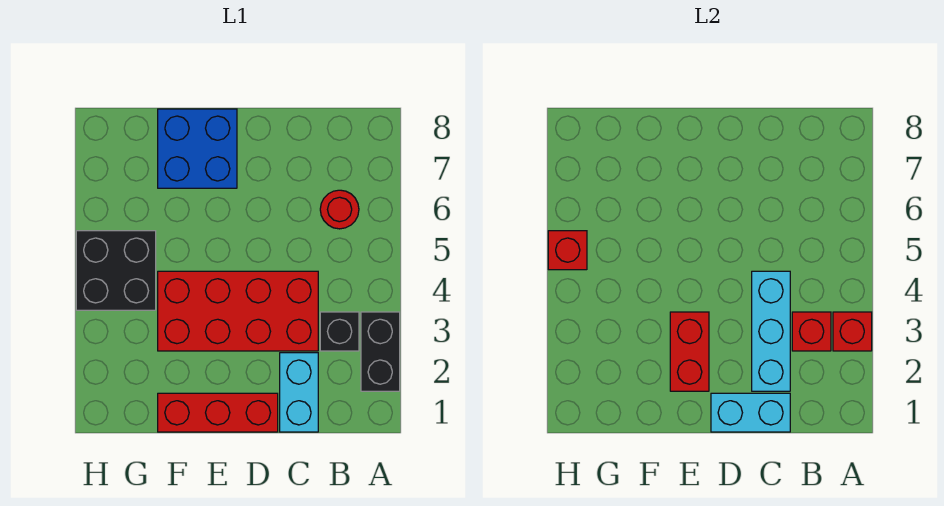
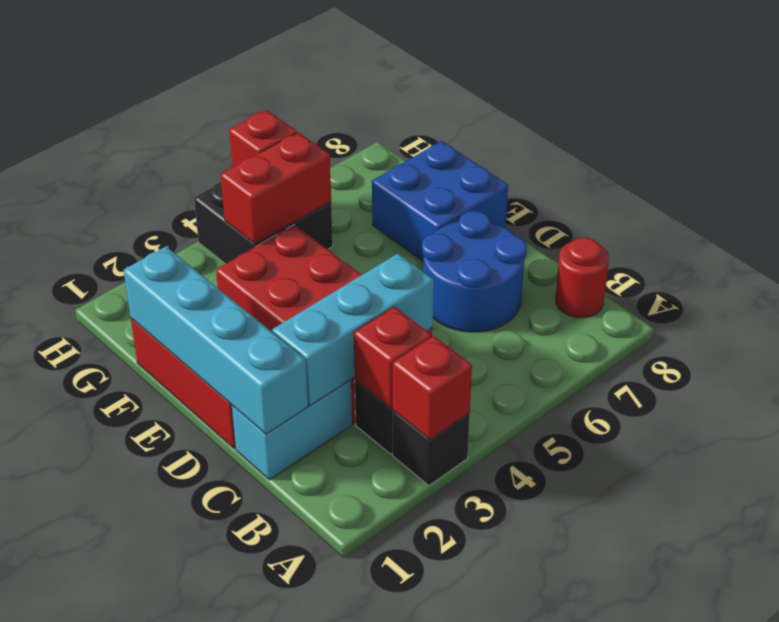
black 1x2 brick [361,312,400,391] -> black 1x1 brick [393,411,470,485]
red 1x1 round brick [320,190,359,229] -> red 1x1 round brick moved to [555,238,609,318]
cyan 1x2 brick [711,393,790,432] -> cyan 1x4 brick [124,247,308,434]
none -> blue 2x2 round brick [422,211,527,332]
red 1x2 brick [670,312,709,391] -> red 1x2 brick moved to [221,132,331,244]

